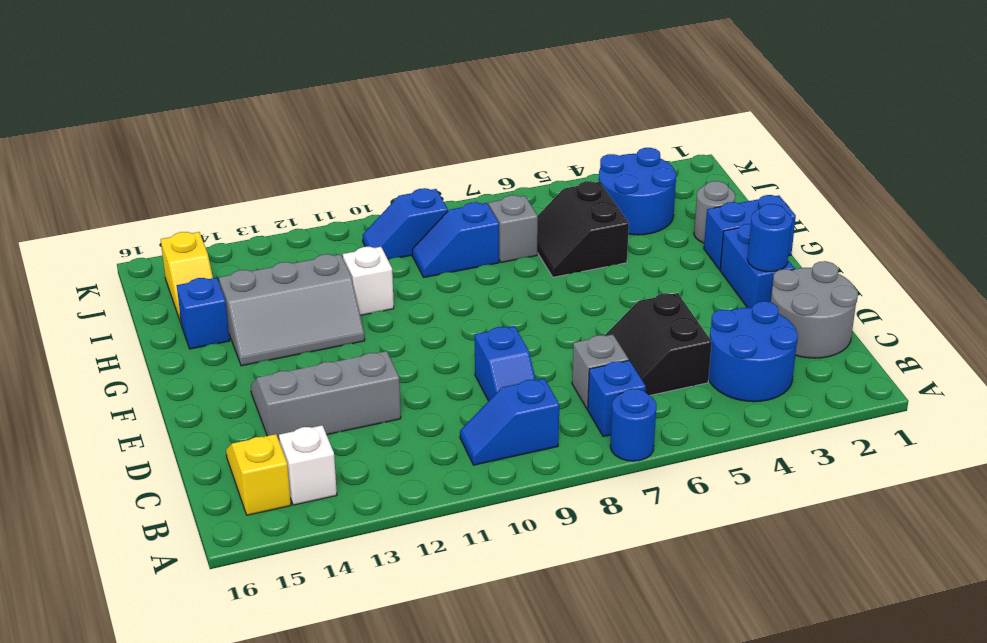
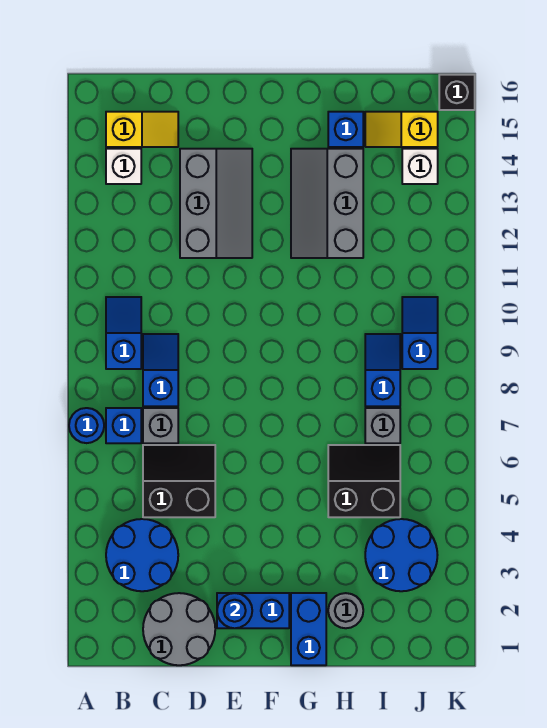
blue 1x2 slope [475,326,536,401] -> blue 1x2 slope turned to [143,334,178,406]
white 1x1 brick [343,247,394,315] -> white 1x1 brick moved to [402,149,438,184]
none -> black 1x1 brick [439,75,475,110]

